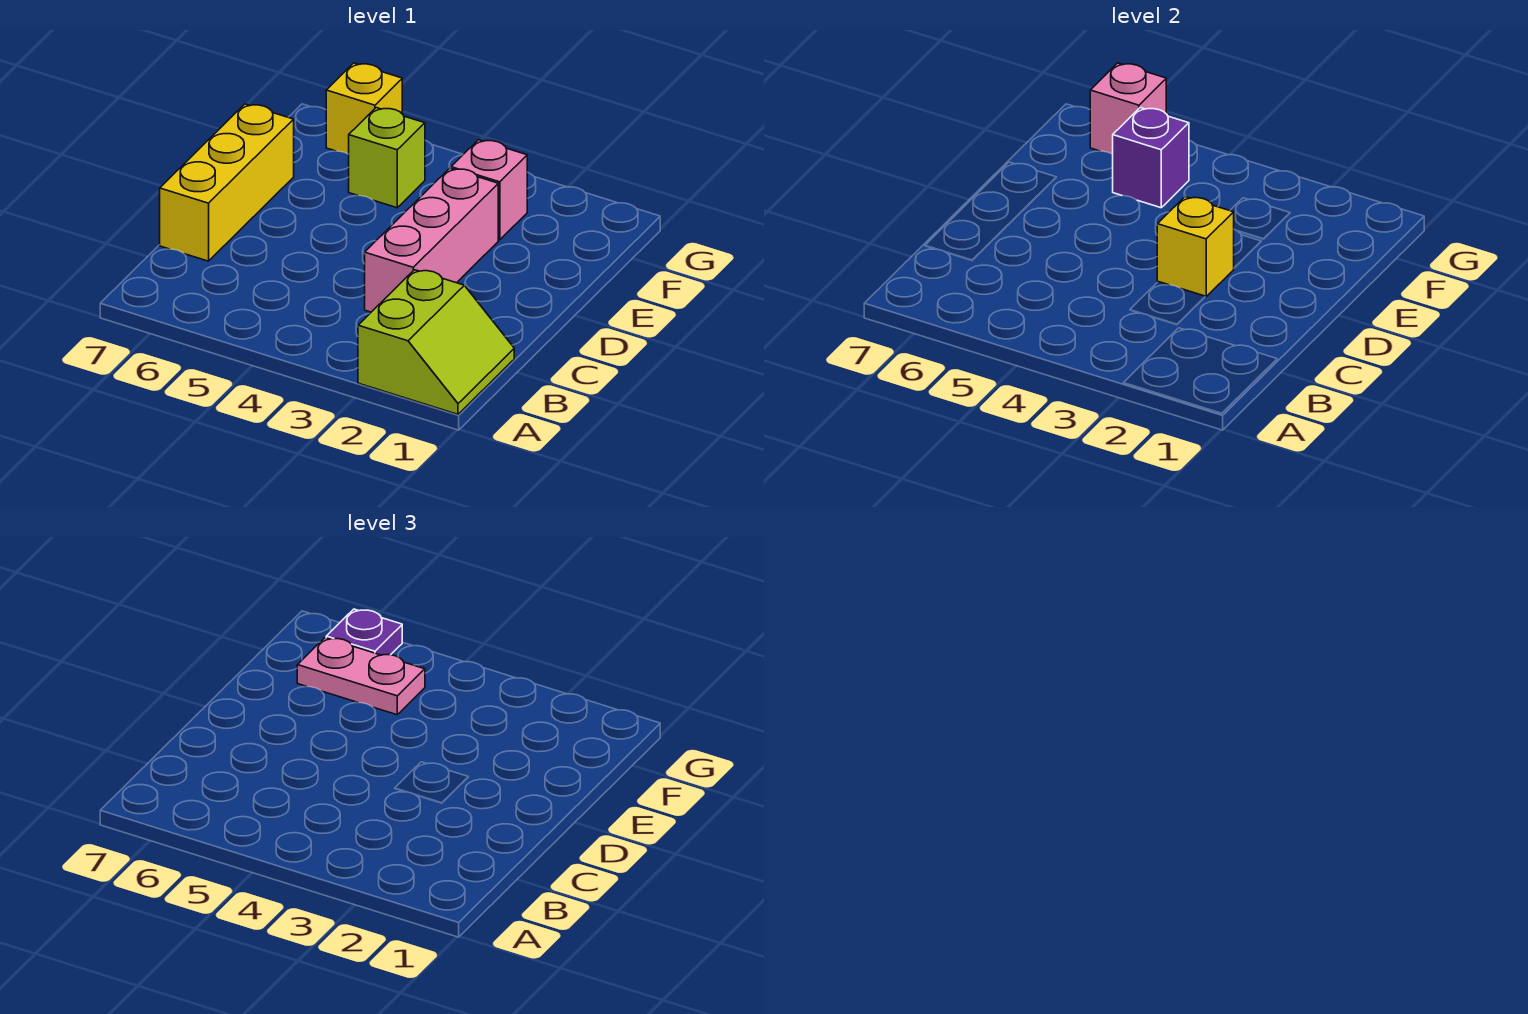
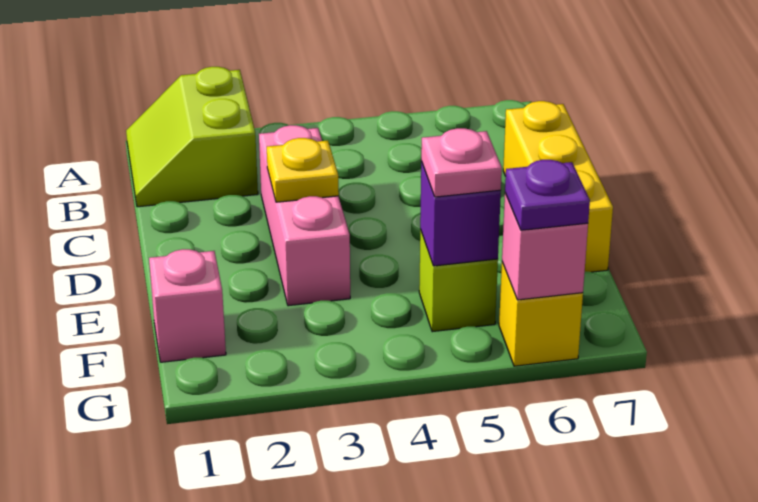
yellow 1x1 brick [1157,197,1234,297] -> yellow 1x1 plate [267,138,339,202]
pink 1x1 brick [451,140,527,240] -> pink 1x1 brick moved to [149,249,226,362]
pink 1x2 plate [297,638,425,715] -> pink 1x1 plate [421,128,502,197]

